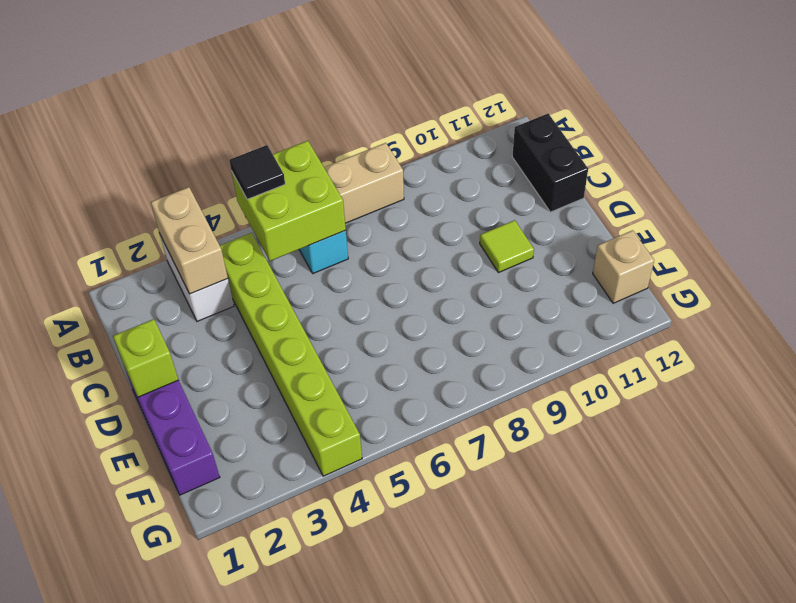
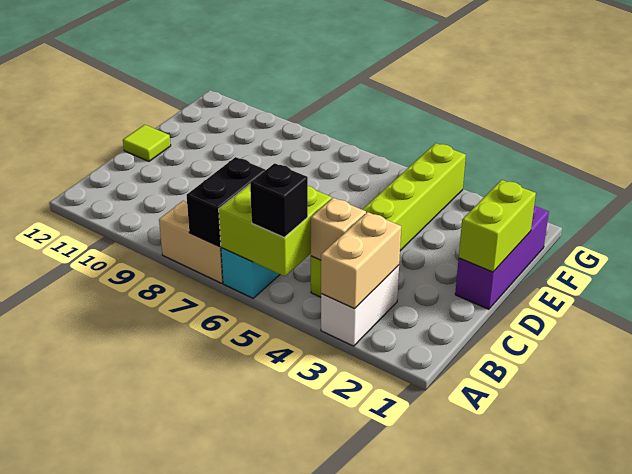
black 1x1 tile [229,145,285,199] -> black 1x1 brick [250,163,308,237]
black 1x2 brick [512,114,588,212] -> black 1x2 brick moved to [186,157,265,247]
lime 1x1 brick [113,319,178,397] -> lime 1x2 brick [459,180,536,272]
lime 1x1 tile [480,220,534,273] -> lime 1x1 tile moved to [123,125,171,161]
tan 1x1 brick [593,230,654,303] -> tan 1x1 brick moved to [311,198,366,260]

